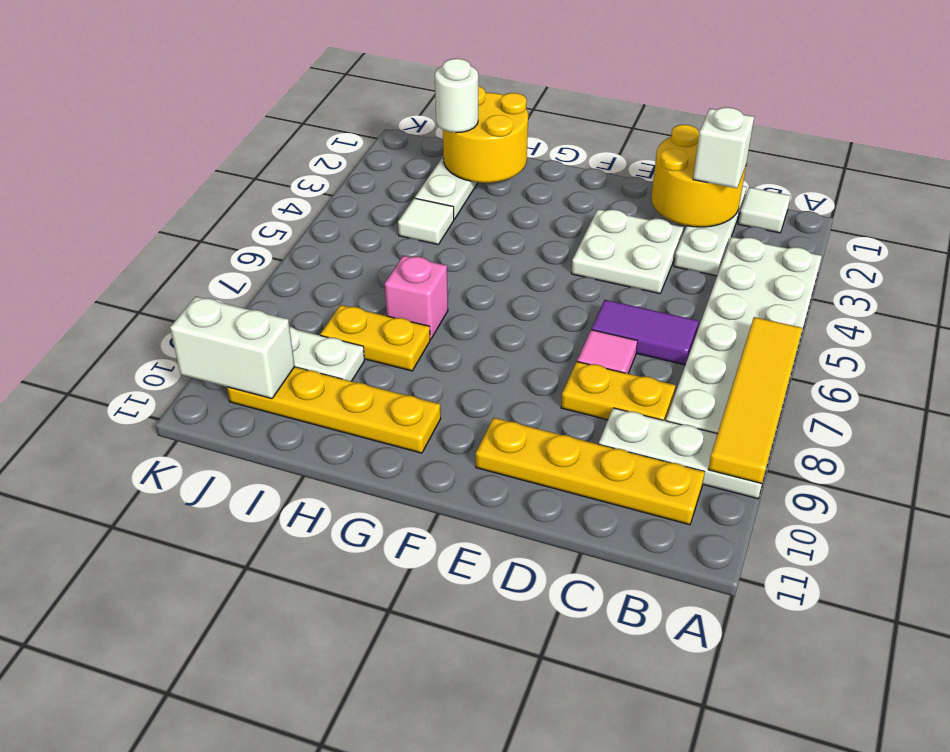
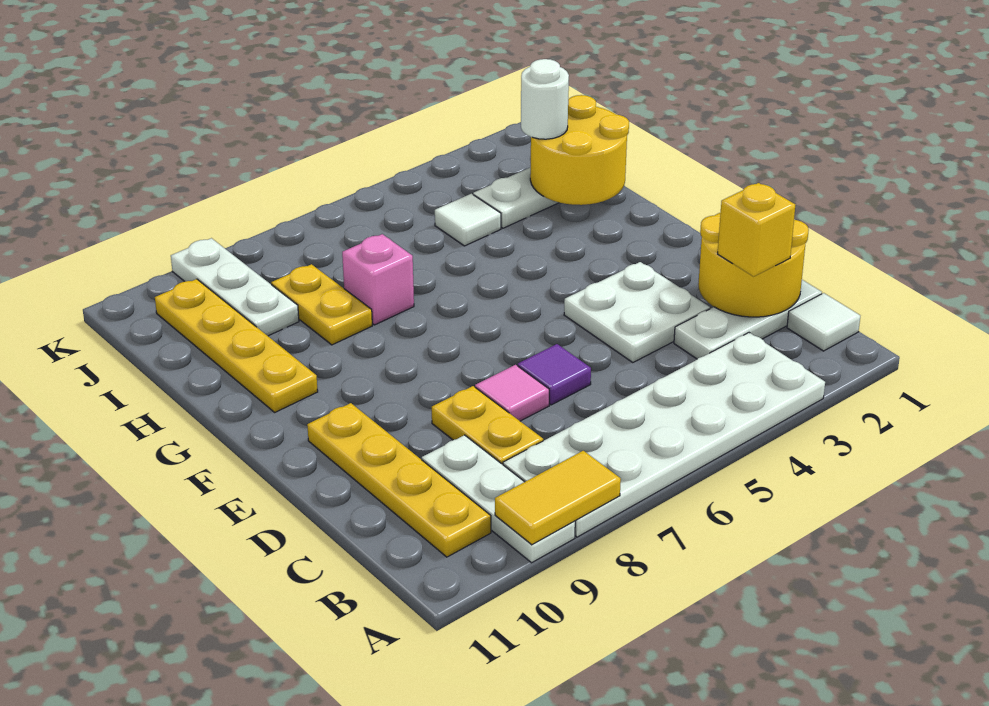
yellow 1x4 tile [708,317,802,483] -> yellow 1x2 tile [495,451,621,545]
white 1x1 brick [693,107,754,188] -> yellow 1x1 brick [718,183,795,277]
purple 1x2 tile [591,300,698,365] -> purple 1x1 tile [518,344,591,405]
white 1x2 brick [170,297,295,399] -> none

